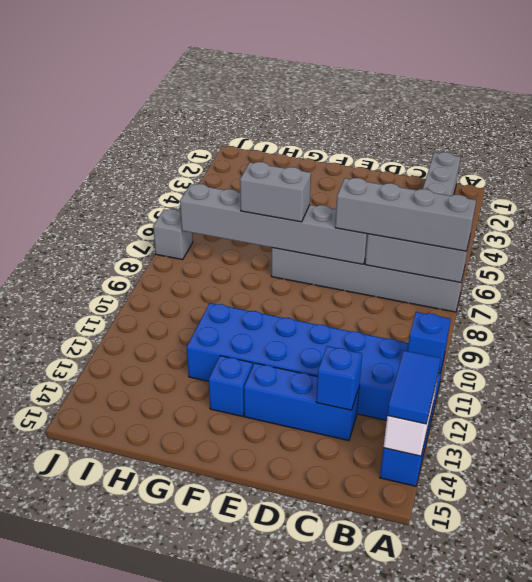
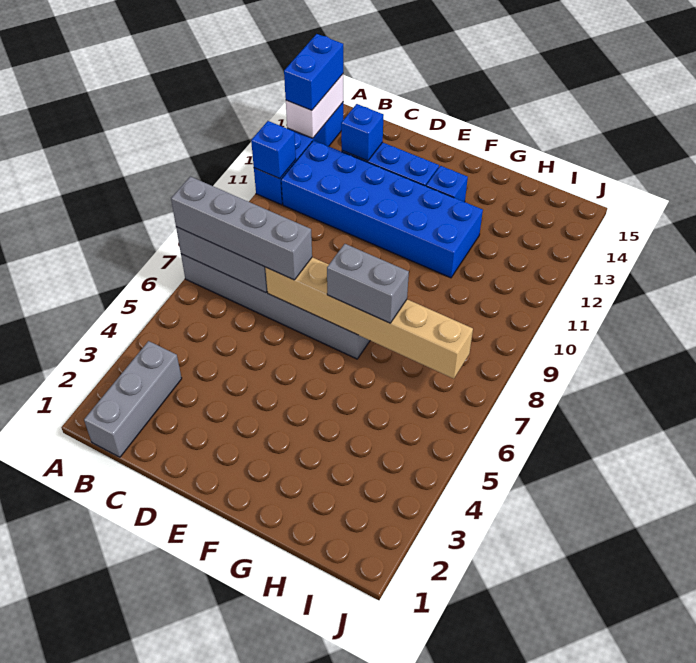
blue 1x2 tile [387,351,441,424] -> blue 1x2 brick [284,34,343,110]
grey 1x6 brick [180,184,368,264] -> tan 1x6 brick [265,257,473,379]
grey 1x1 brick [153,209,193,260] -> none

